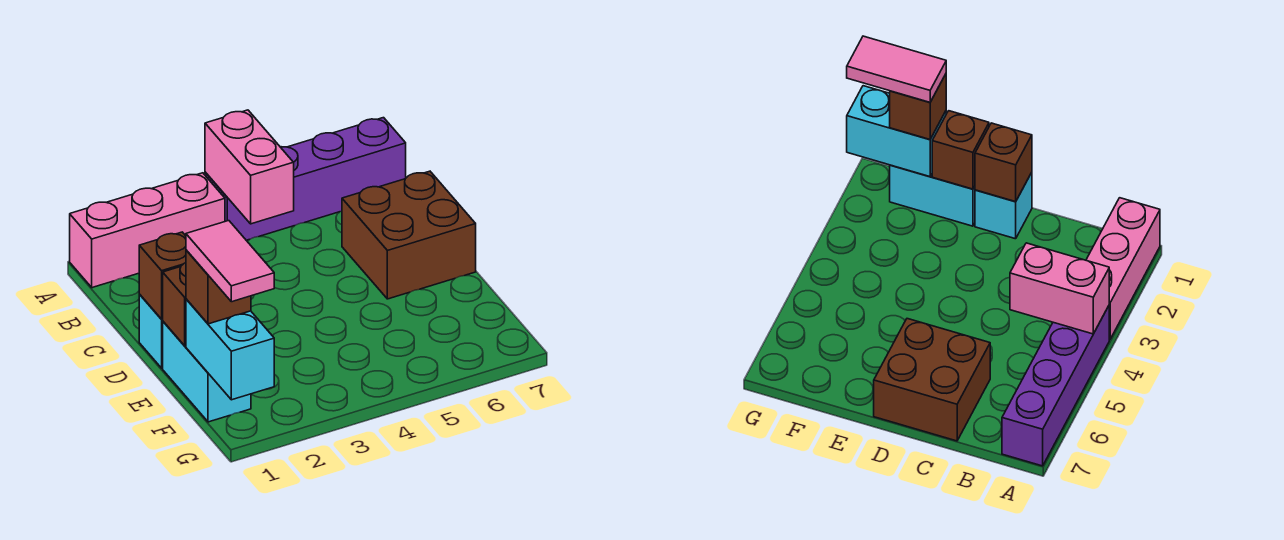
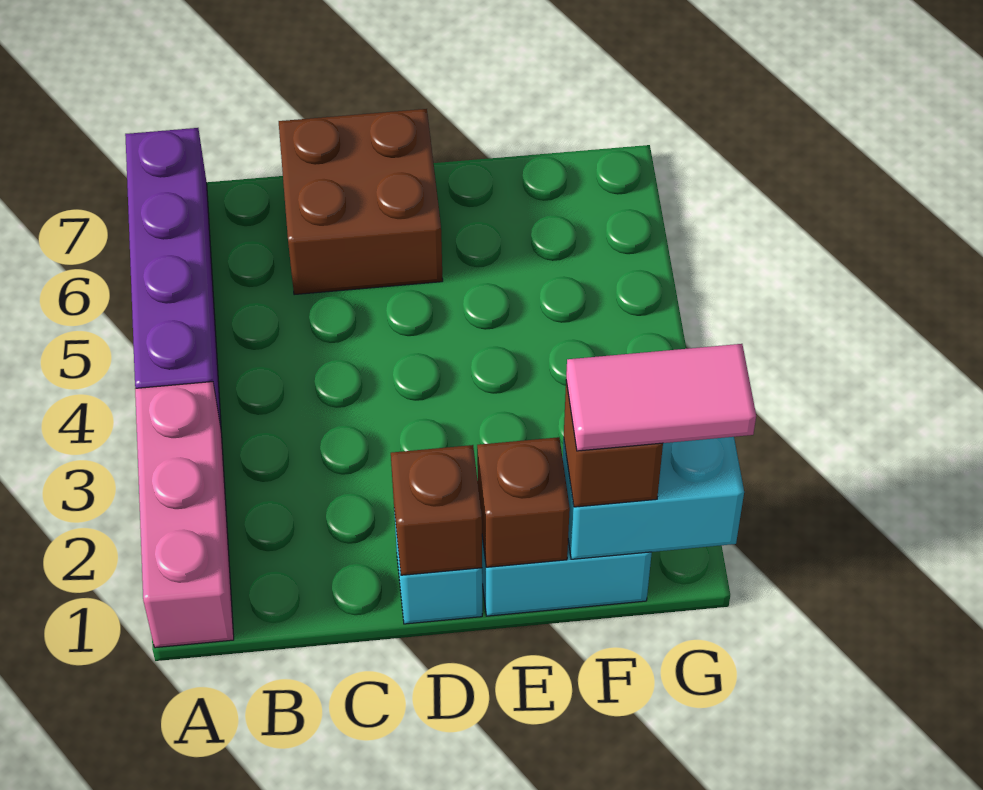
pink 1x2 brick [205,110,294,224] -> none

